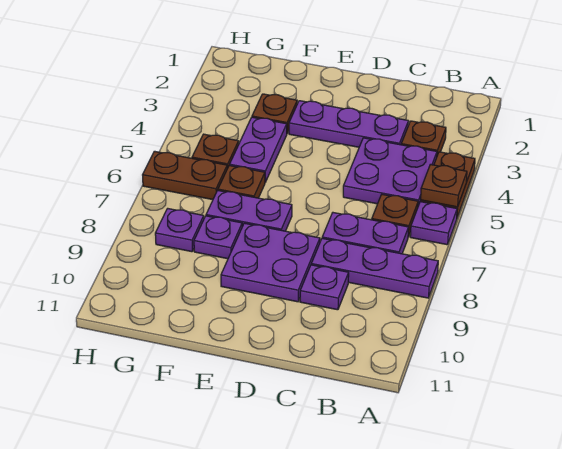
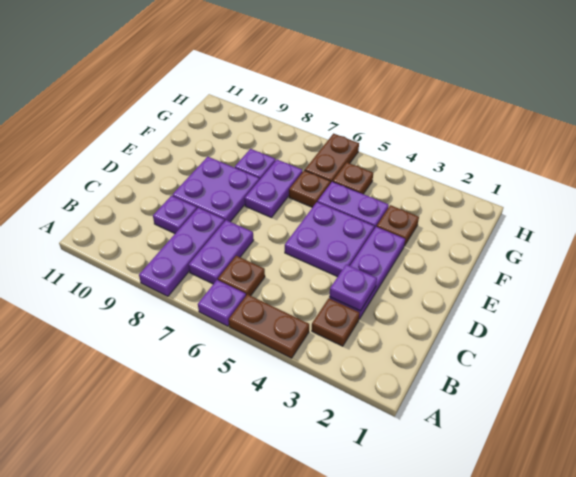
brown 1x1 plate [421,164,467,207] -> none
purple 2x2 plate [343,138,437,206] -> purple 2x2 plate moved to [285,202,374,277]
purple 1x1 plate [155,208,204,252] -> purple 1x1 plate moved to [329,264,377,311]

